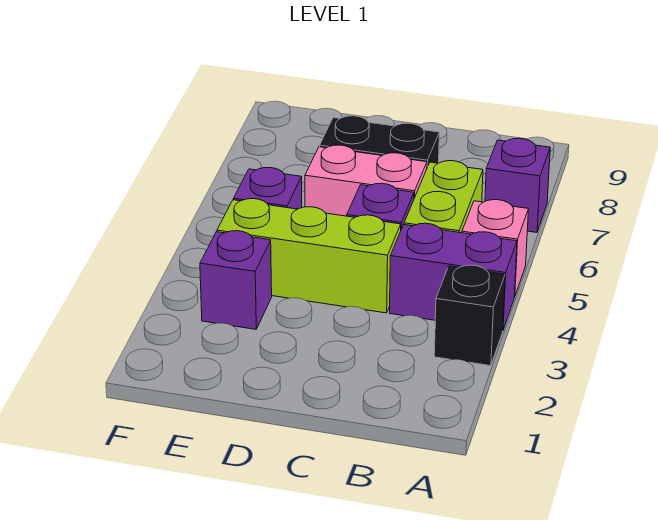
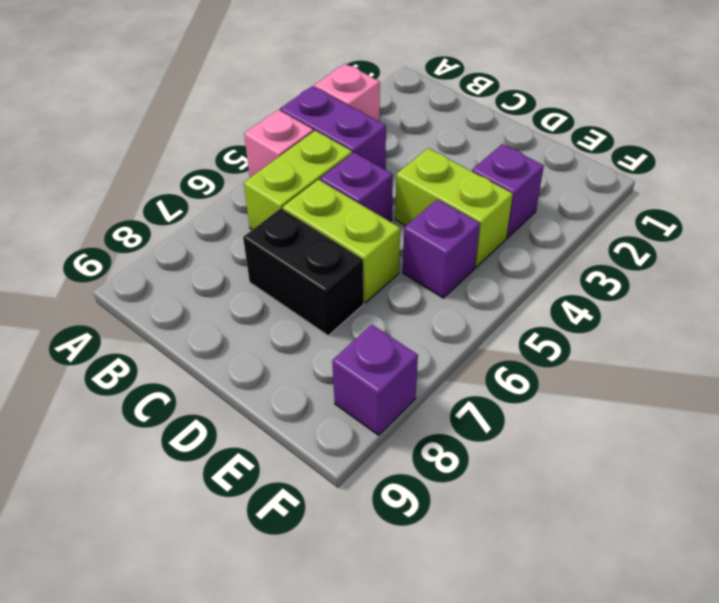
black 1x1 brick [434,265,505,366] -> pink 1x1 brick [314,64,380,122]
purple 1x1 brick [485,138,550,232] -> purple 1x1 brick moved to [332,325,418,435]
lime 1x3 brick [217,199,401,313] -> lime 1x2 brick [395,148,513,267]
pink 1x2 brick [305,145,427,216] -> lime 1x2 brick [283,180,400,303]

